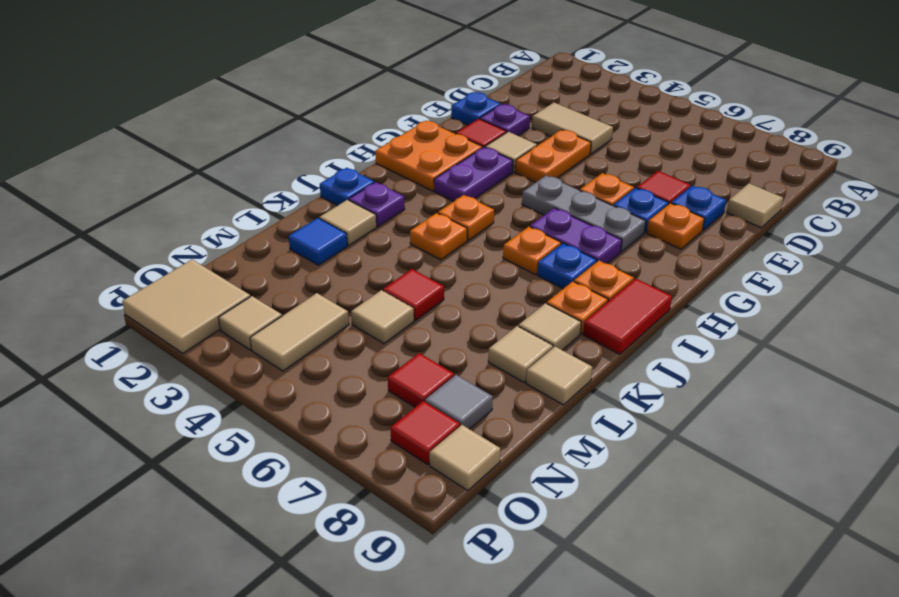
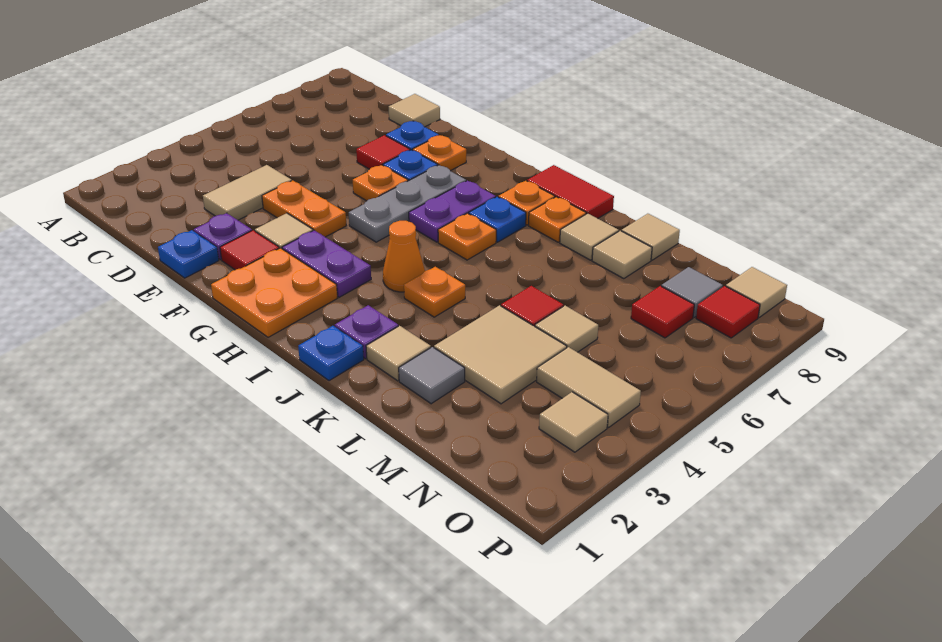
orange 1x1 plate [438,195,494,240] -> orange 1x1 cone [383,221,425,292]
blue 1x1 tile [289,218,347,265] -> grey 1x1 tile [399,347,465,404]
tan 2x2 tile [122,260,250,353] -> tan 2x2 tile moved to [434,305,567,404]

